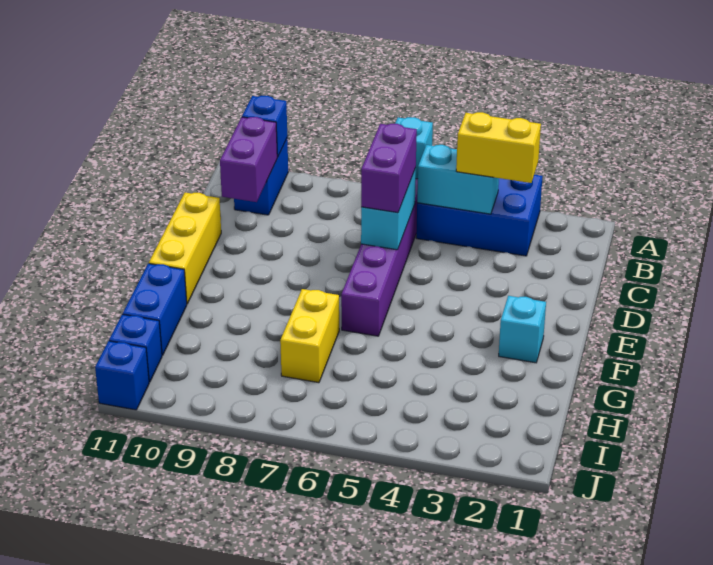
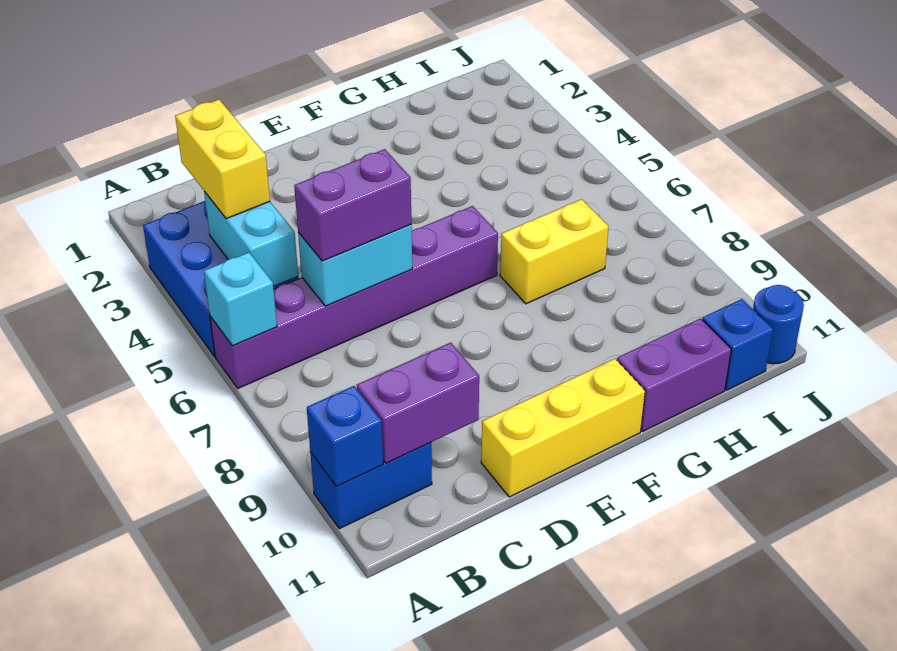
cyan 1x1 brick [499,296,546,363] -> none
blue 1x2 brick [123,264,187,355] -> purple 1x2 brick [617,318,731,432]
blue 1x1 brick [95,341,149,410] -> blue 1x1 round brick [753,285,804,364]

